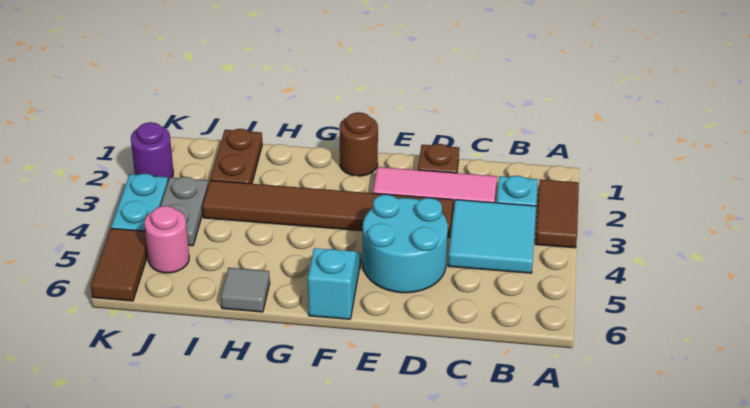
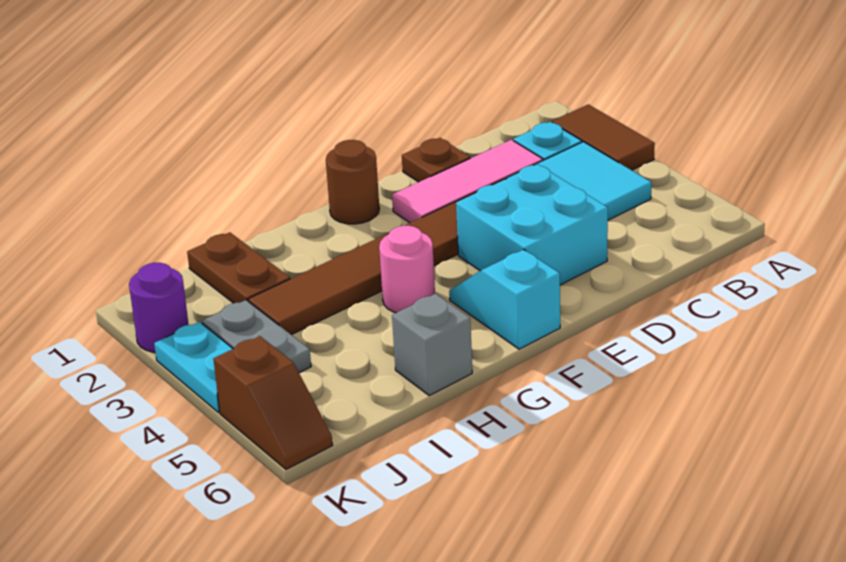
cyan 2x2 round brick [363,195,448,293] -> cyan 2x2 brick [456,164,608,285]
grey 1x1 tile [221,268,270,312] -> grey 1x1 brick [392,294,472,396]
pink 1x1 round brick [144,206,189,273] -> pink 1x1 round brick moved to [379,226,435,313]
brown 1x2 tile [91,228,148,301] -> brown 1x2 slope [213,336,333,469]

